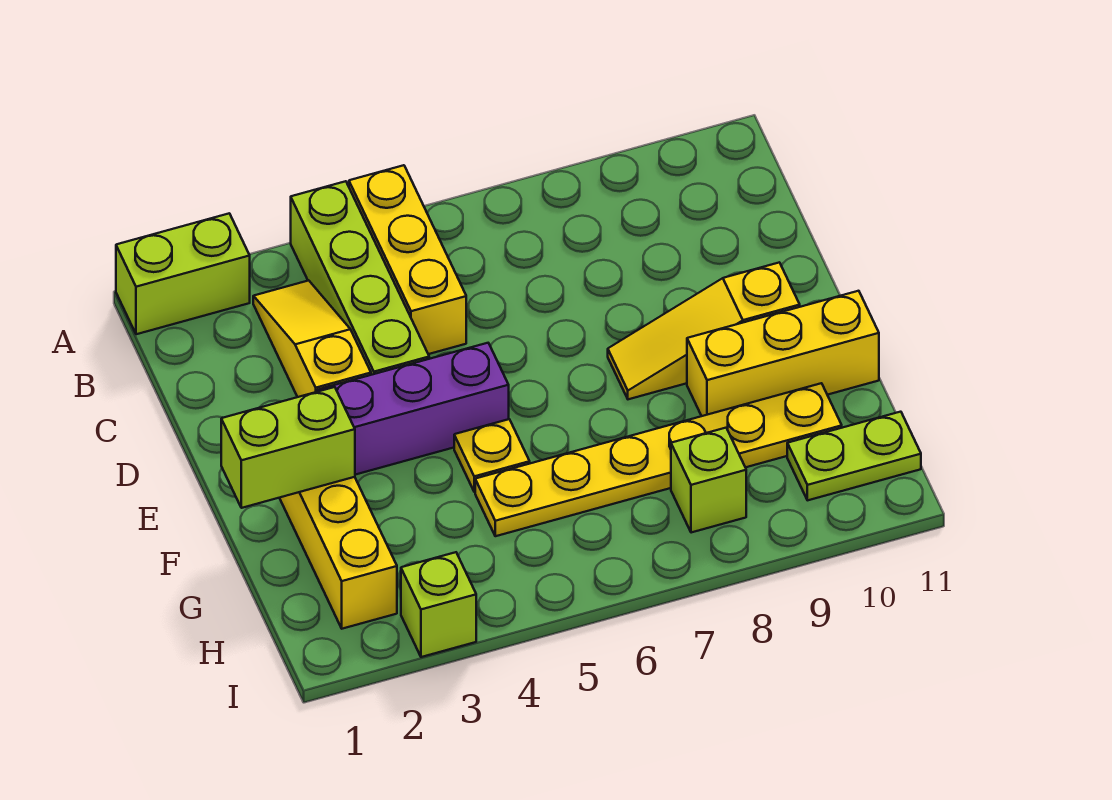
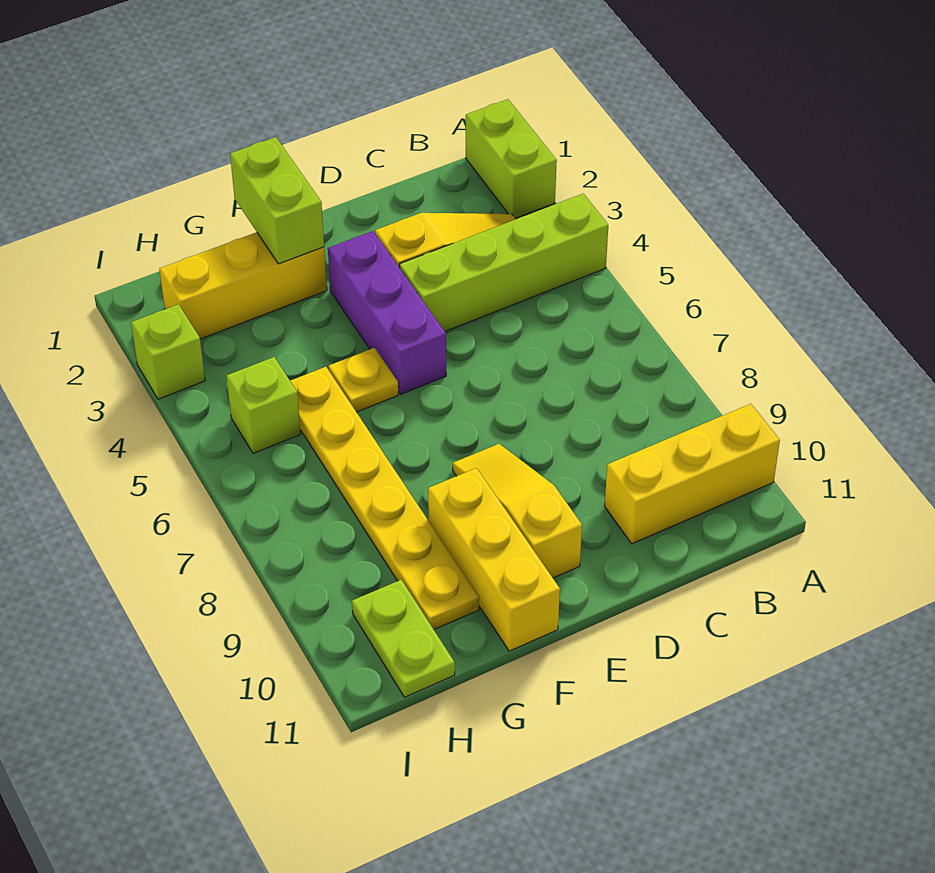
yellow 1x3 brick [349,165,466,354] -> yellow 1x3 brick moved to [605,404,780,544]
lime 1x1 brick [671,428,746,533] -> lime 1x1 brick moved to [227,357,301,453]

